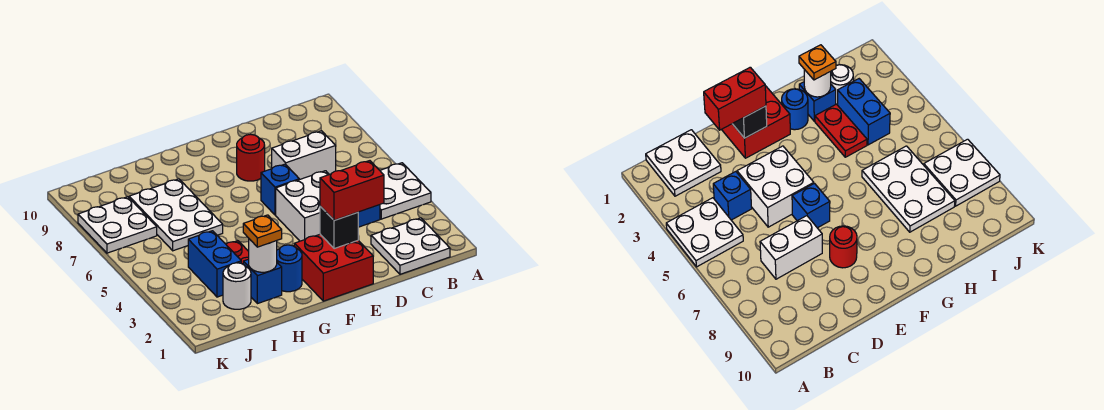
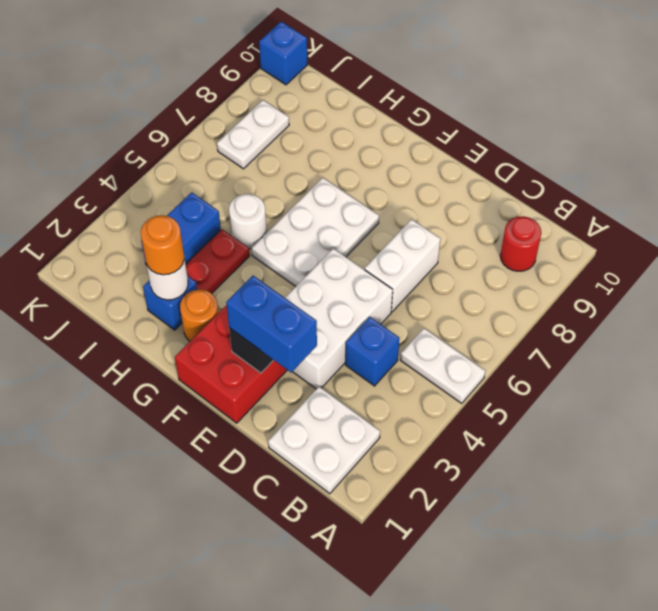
white 2x2 plate [380,163,431,219] -> white 1x2 plate [400,328,485,403]
white 1x2 brick [272,131,336,180] -> white 1x2 brick turned to [365,219,440,312]
red 1x2 brick [320,161,384,220] -> blue 1x2 brick [226,276,317,372]
white 2x2 brick [276,171,329,241] -> white 2x3 brick [285,249,393,389]
blue 1x1 brick [261,164,299,215] -> blue 1x1 brick moved to [259,22,307,85]
red 1x1 round brick [237,134,265,181] -> red 1x1 round brick moved to [500,216,541,271]
blue 1x1 round brick [277,245,302,292] -> orange 1x1 round brick [180,290,219,341]
orange 1x1 plate [243,215,282,247] -> orange 1x1 round brick [141,215,184,275]
white 2x3 plate [129,179,223,251] -> white 2x3 plate moved to [252,178,379,286]
white 1x1 round brick [223,263,251,309] -> white 1x1 round brick moved to [229,194,267,249]
white 2x2 plate [78,197,157,253] -> white 1x2 plate [217,100,289,169]

